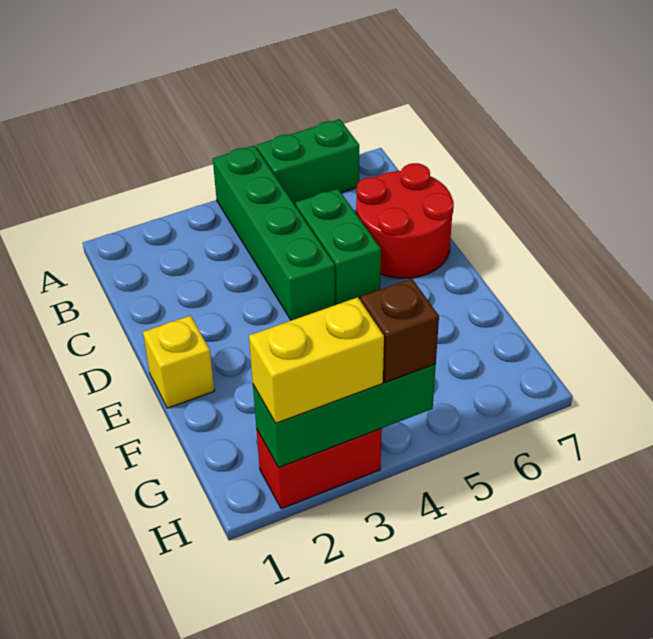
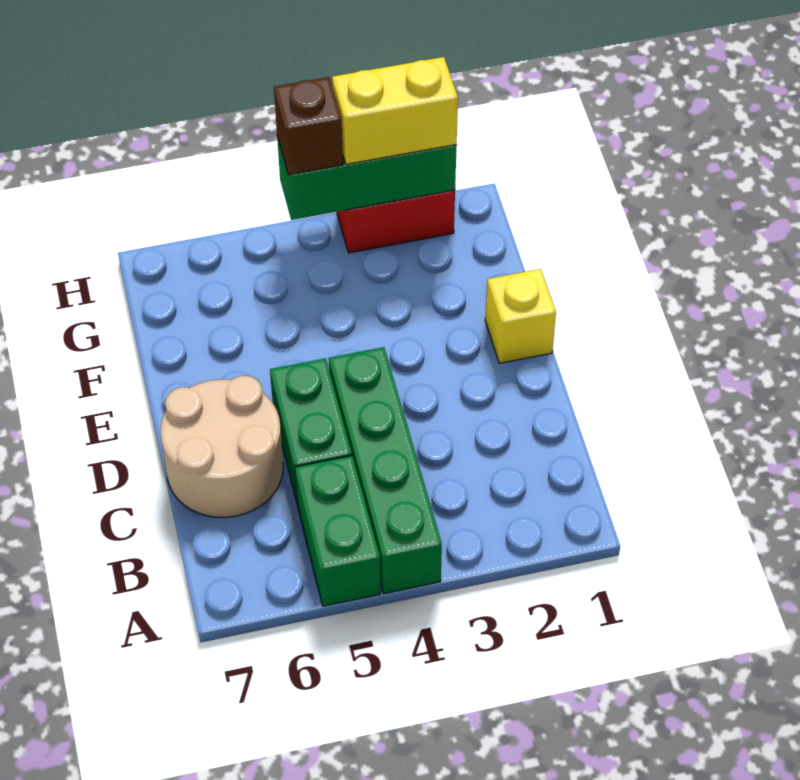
green 1x2 brick [257,119,359,206] -> green 1x2 brick turned to [295,456,380,606]
red 2x2 round brick [356,163,454,278] -> tan 2x2 round brick [160,376,283,517]

